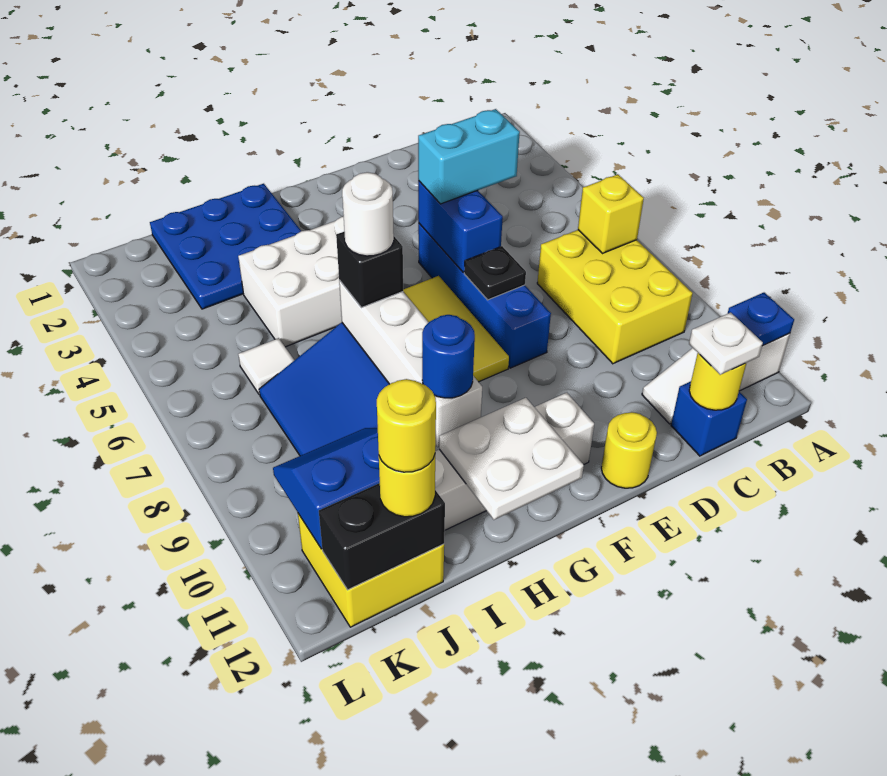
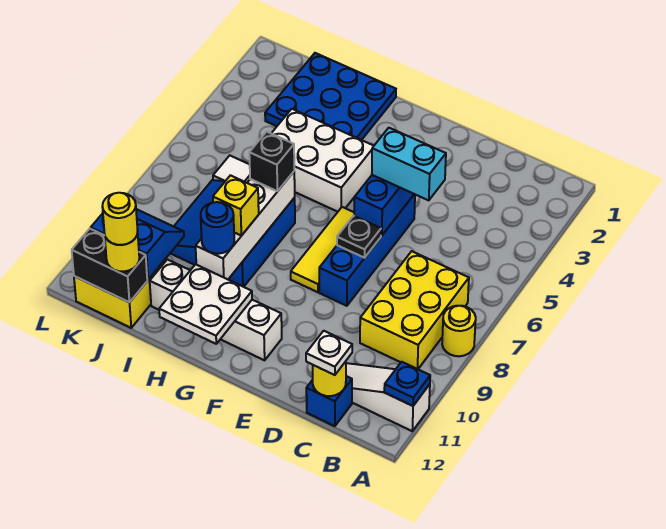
yellow 1x1 brick [578,174,644,254] -> yellow 1x1 brick moved to [213,175,259,236]
yellow 1x1 round brick [601,412,657,488] -> yellow 1x1 round brick moved to [442,306,476,356]
white 1x1 round brick [342,172,394,256] -> none

